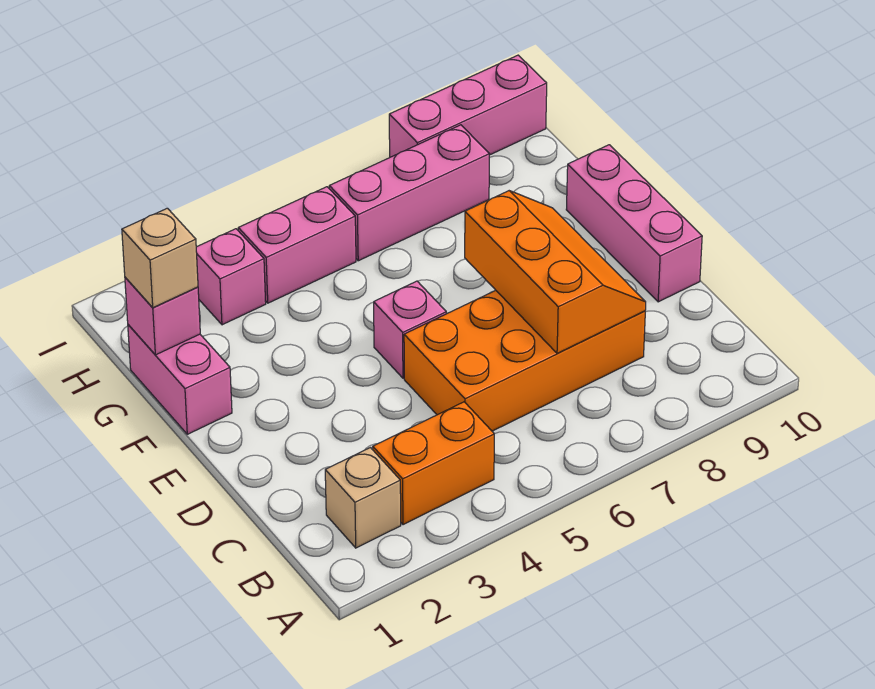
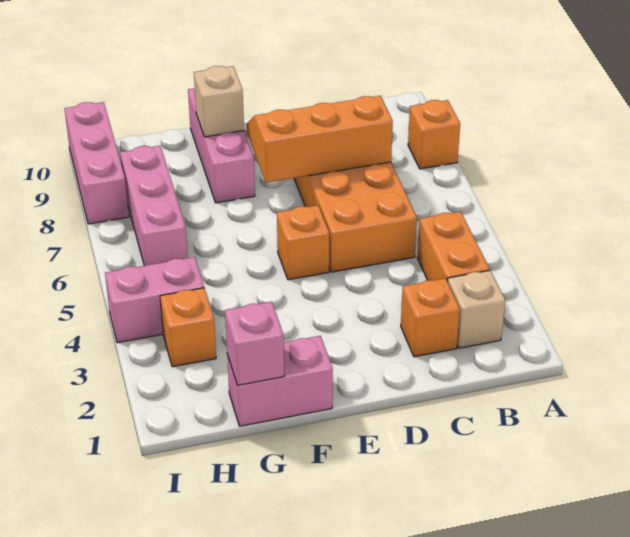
none -> orange 1x1 brick [408,100,460,169]
none -> orange 1x1 brick [401,278,460,357]
pink 1x3 brick [566,145,702,302] -> pink 1x3 brick turned to [188,88,255,203]
pink 1x1 brick [374,281,446,378] -> orange 1x1 brick [277,205,329,280]
tan 1x1 brick [122,208,198,308] -> tan 1x1 brick moved to [194,66,244,137]
pink 1x1 brick [196,229,266,325] -> orange 1x1 brick [160,288,216,367]
pink 1x2 brick [238,187,356,303] -> pink 1x2 brick turned to [105,257,204,343]

